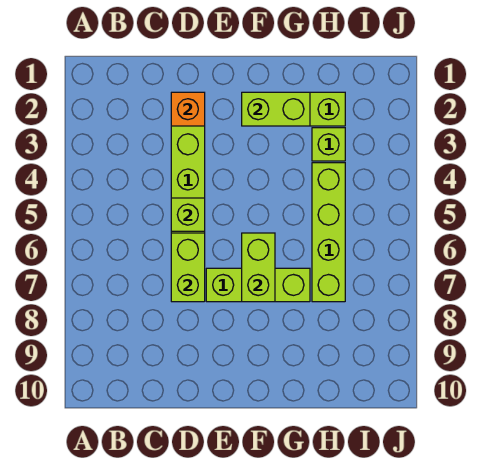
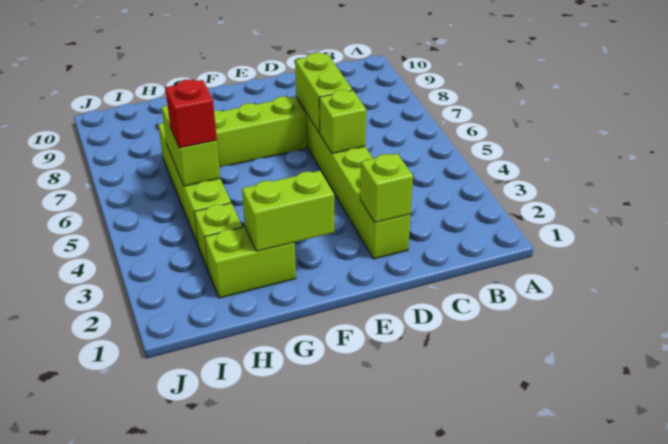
orange 1x1 brick [171,92,205,126] -> lime 1x1 brick [360,153,413,223]
lime 1x2 brick [242,233,275,302] -> lime 1x2 brick moved to [162,105,220,186]
none -> red 1x1 brick [165,79,217,148]

